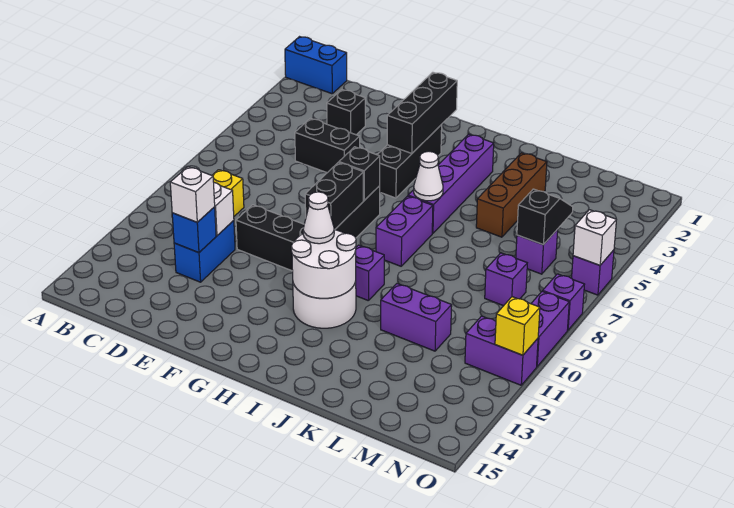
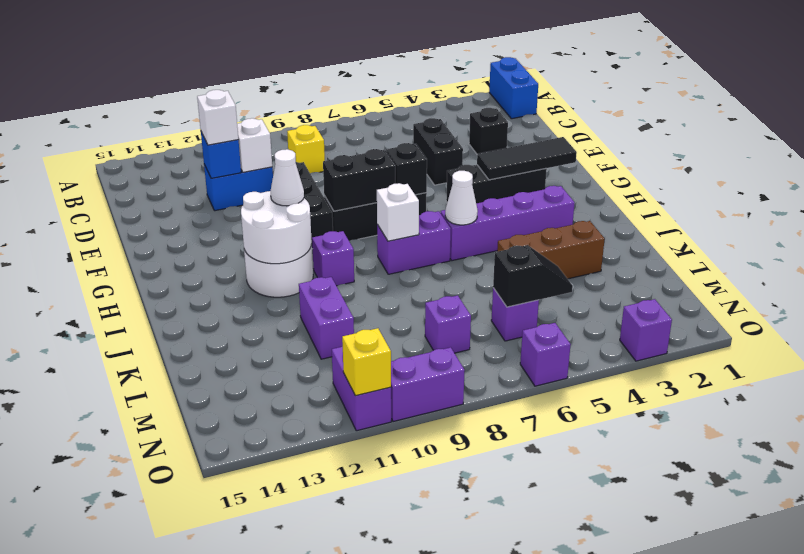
black 1x3 brick [387,72,457,153] -> black 1x3 tile [477,137,577,180]
white 1x1 brick [573,210,616,265] -> white 1x1 brick moved to [377,183,419,241]
purple 1x1 brick [543,274,585,330] -> purple 1x1 brick moved to [620,299,672,361]

